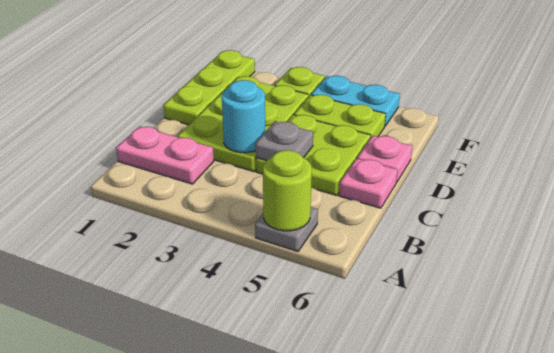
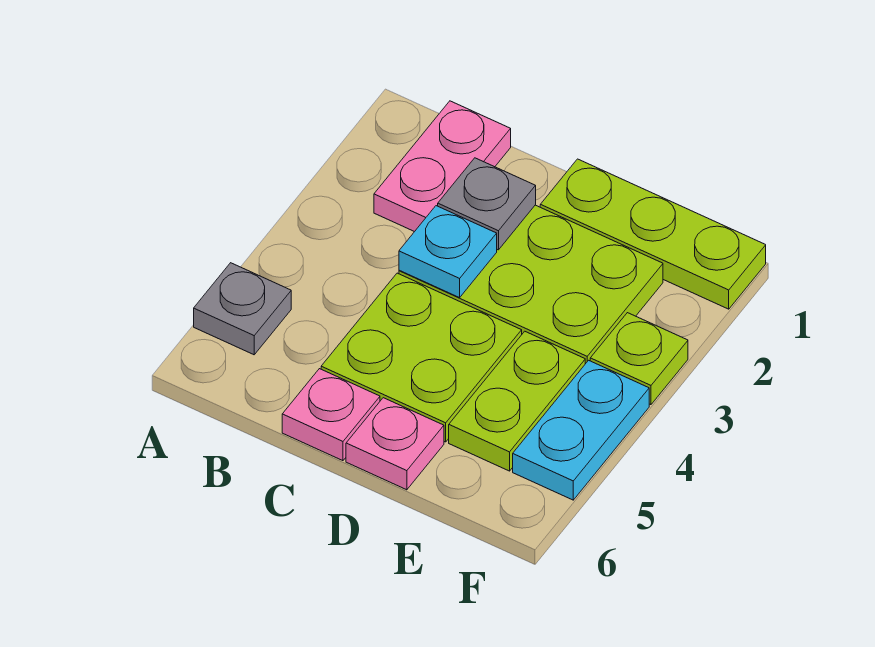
lime 1x1 round brick [263,150,312,231] -> none
cyan 1x1 round brick [222,80,265,153] -> cyan 1x1 plate [399,206,497,298]
grey 1x1 plate [256,122,313,161] -> grey 1x1 plate moved to [438,158,536,250]

